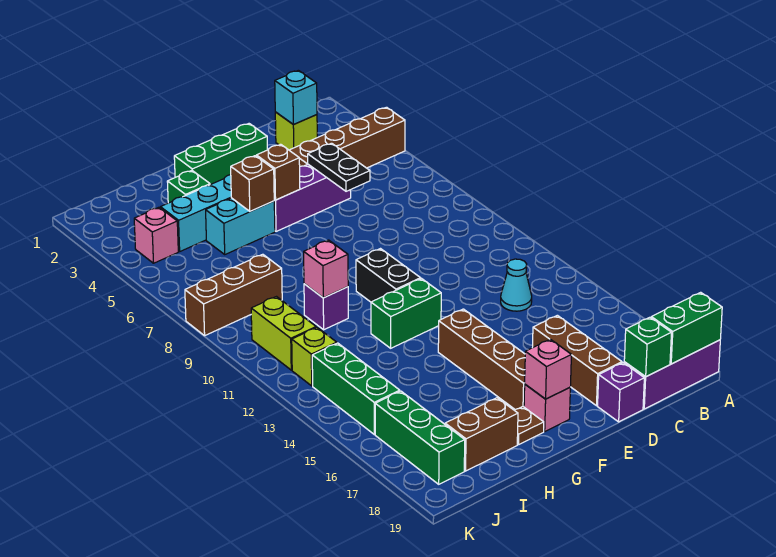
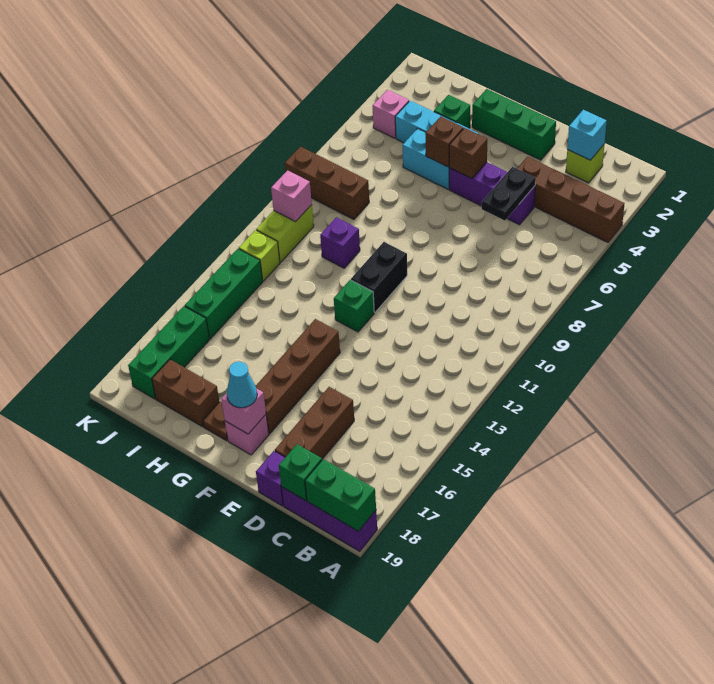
cyan 1x1 cone [501,259,532,311] -> cyan 1x1 cone moved to [227,361,257,408]
green 1x2 brick [371,279,441,348] -> green 1x1 brick [334,280,374,332]
pink 1x1 brick [304,240,348,298] -> pink 1x1 brick moved to [271,170,312,222]

